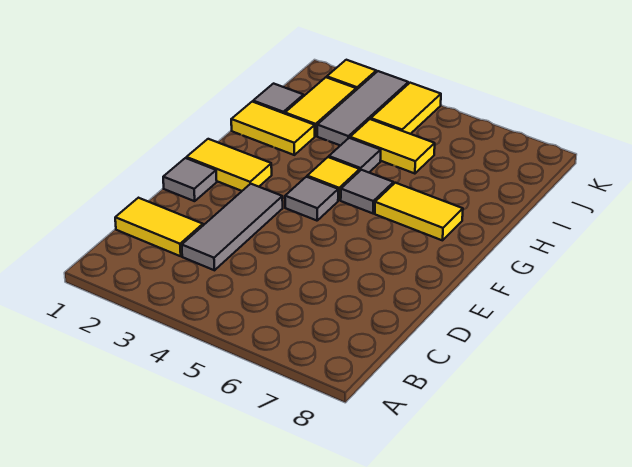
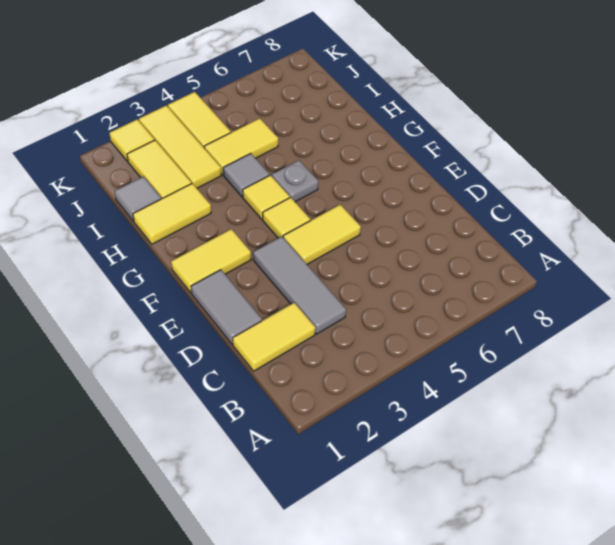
grey 1x1 tile [163,158,217,201] -> grey 1x2 tile [191,270,262,344]
grey 1x1 tile [285,177,338,221] -> yellow 1x1 tile [263,197,310,238]
grey 1x1 tile [341,170,394,213] -> grey 1x1 plate [272,160,318,202]
yellow 1x2 tile [375,183,463,240] -> yellow 1x2 tile moved to [283,205,361,264]
grey 1x3 tile [317,71,408,146] -> yellow 1x3 tile [139,105,221,188]

